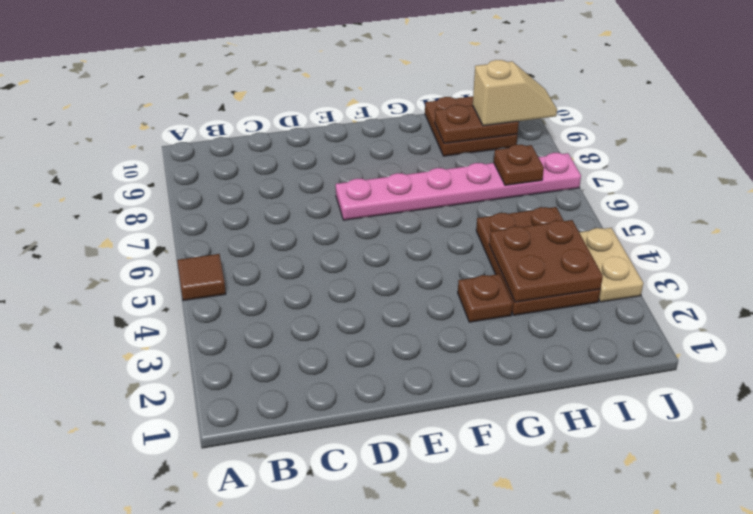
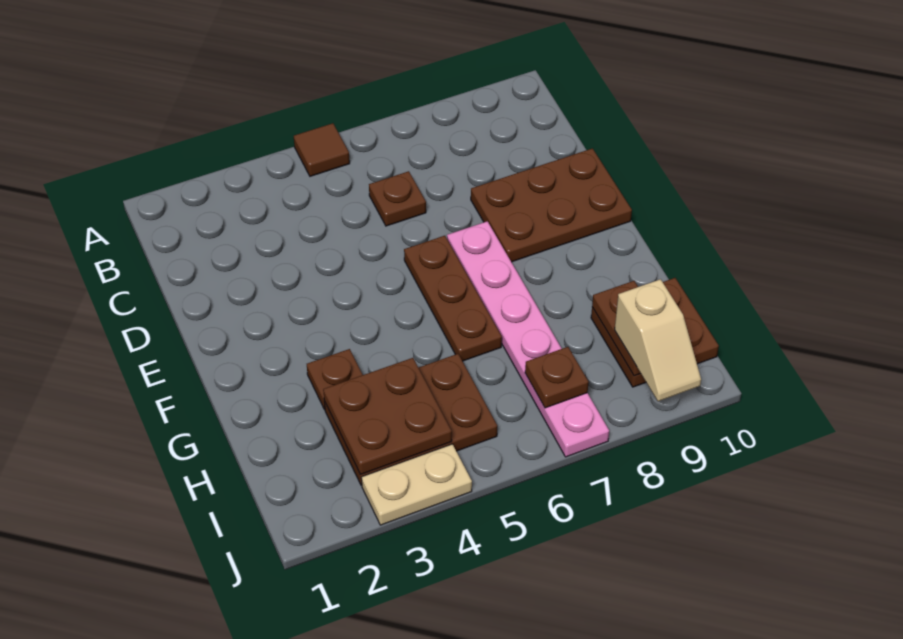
none -> brown 1x1 plate [369,171,426,226]
none -> brown 2x3 plate [471,148,632,262]
none -> brown 1x3 plate [404,236,502,361]

